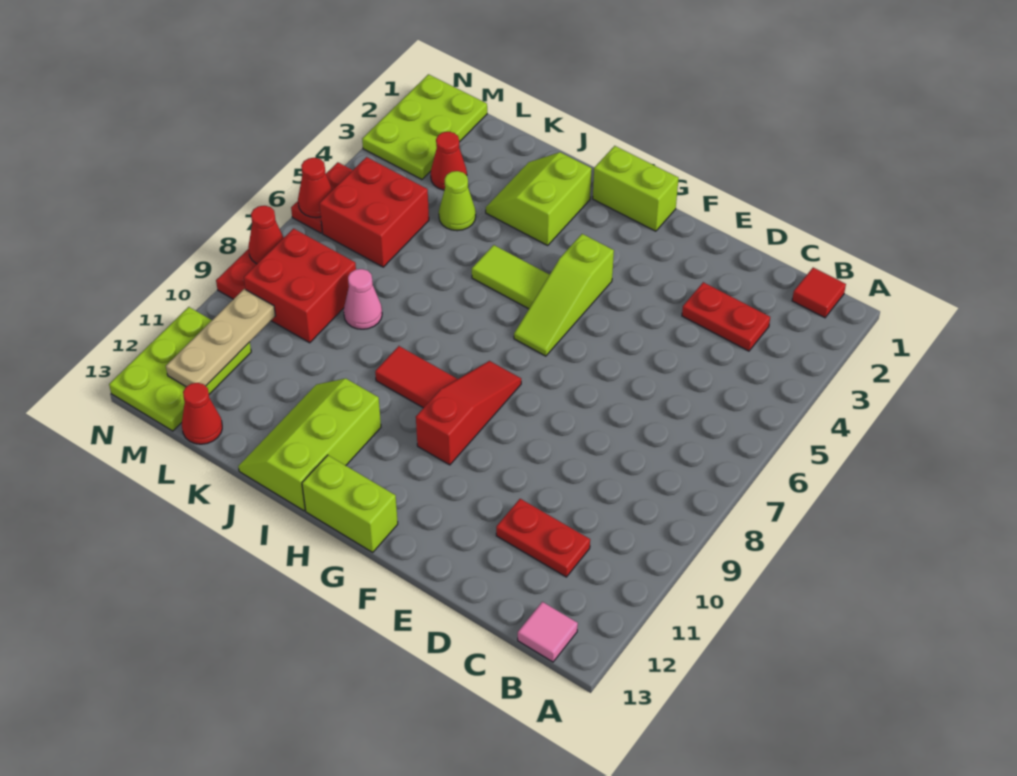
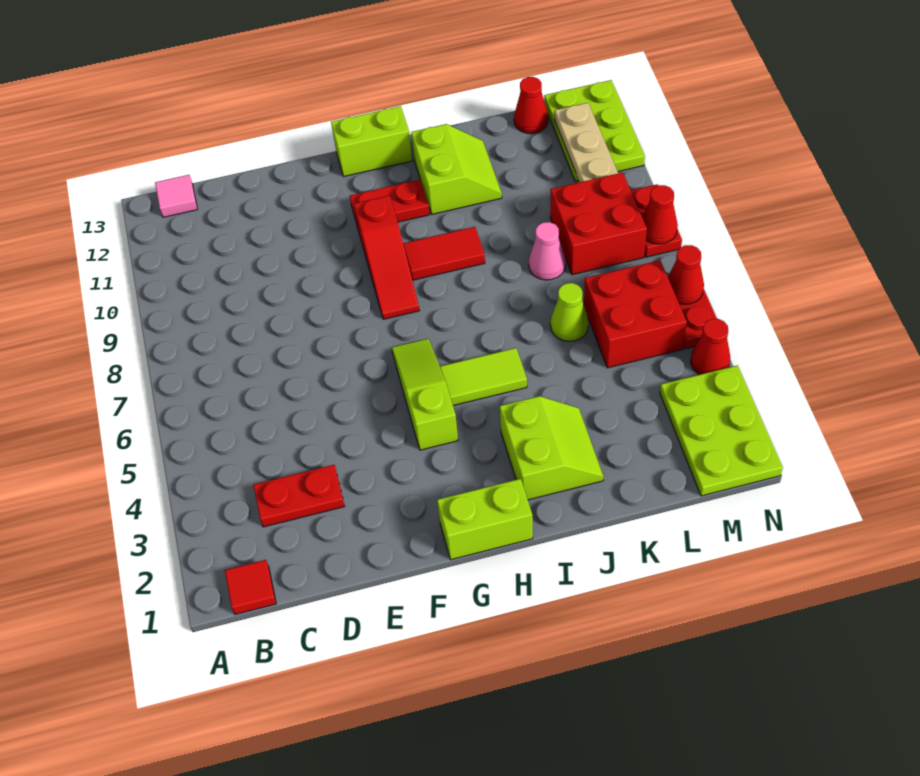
red 1x2 plate [496,499,590,577] -> red 1x2 plate moved to [350,180,430,227]
lime 2x3 slope [238,379,381,511] -> lime 2x2 slope [411,124,502,214]
lime 1x1 cone [439,171,476,231] -> lime 1x1 cone moved to [550,283,589,341]
red 1x1 cone [431,132,467,190] -> red 1x1 cone moved to [691,319,730,375]

